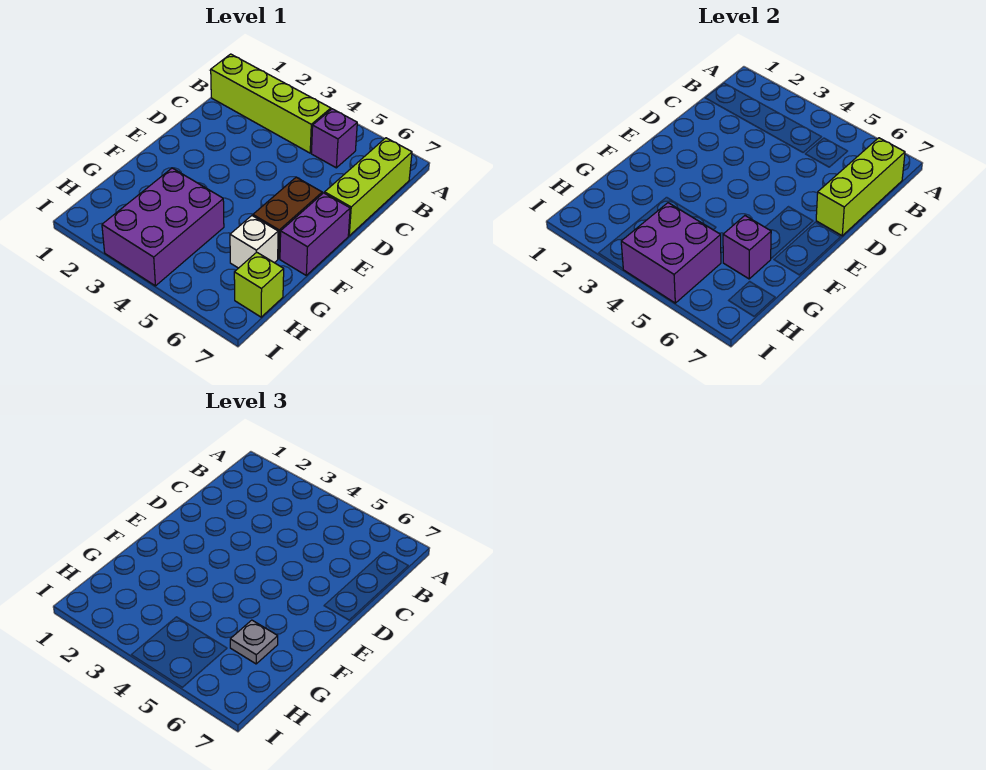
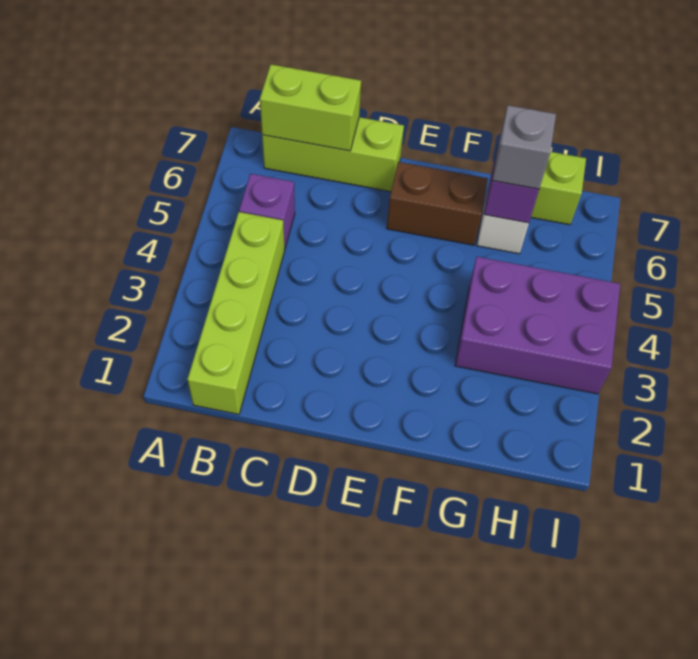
lime 1x3 brick [816,138,905,236] -> lime 1x2 brick [260,64,361,151]
purple 1x2 brick [280,193,350,275] -> none
grey 1x1 plate [230,620,278,664] -> grey 1x1 brick [492,105,556,189]
purple 2x2 brick [621,203,721,303] -> none

